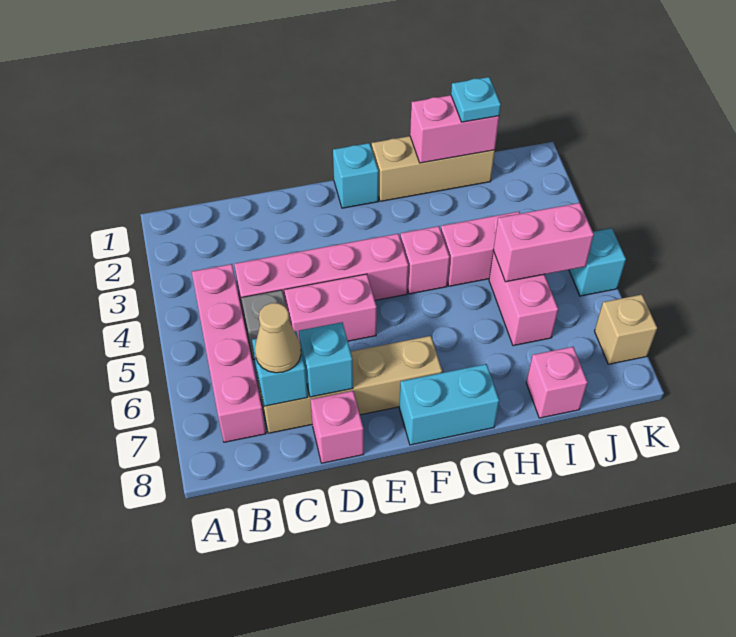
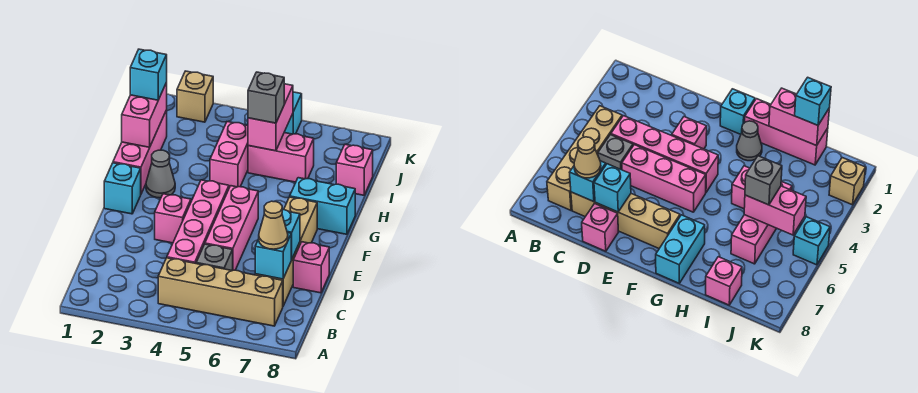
pink 1x4 brick [192,264,266,442] -> tan 1x4 brick [158,258,283,326]
pink 1x2 brick [284,274,377,342] -> pink 1x3 brick [205,186,258,270]
cyan 1x2 brick [399,364,499,445] -> cyan 1x2 brick turned to [290,178,355,234]
tan 1x3 brick [372,136,495,201] -> pink 1x3 brick [113,110,167,194]
none -> grey 1x1 cone [146,150,175,198]
pink 1x1 brick [400,226,450,294] -> pink 1x1 brick moved to [155,194,191,243]
cyan 1x1 plate [451,77,501,122] -> cyan 1x1 brick [130,49,167,100]
none -> grey 1x1 brick [248,72,284,123]
tan 1x1 brick [595,295,657,364] -> tan 1x1 brick moved to [177,71,213,122]

